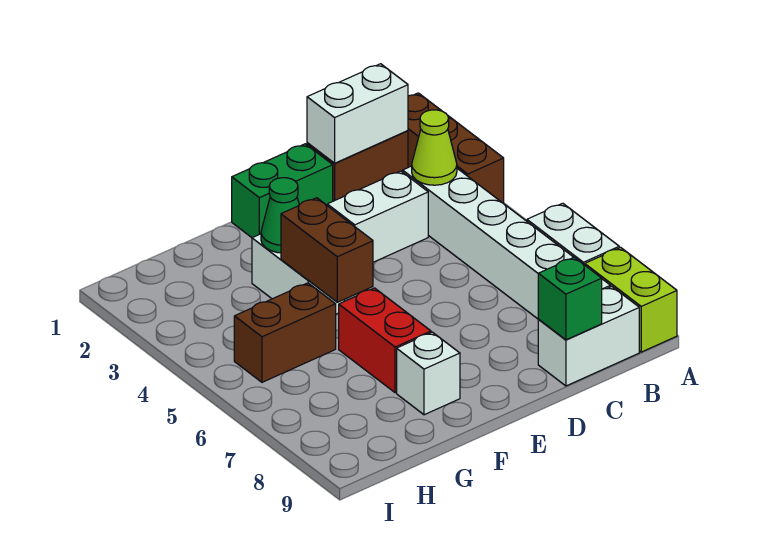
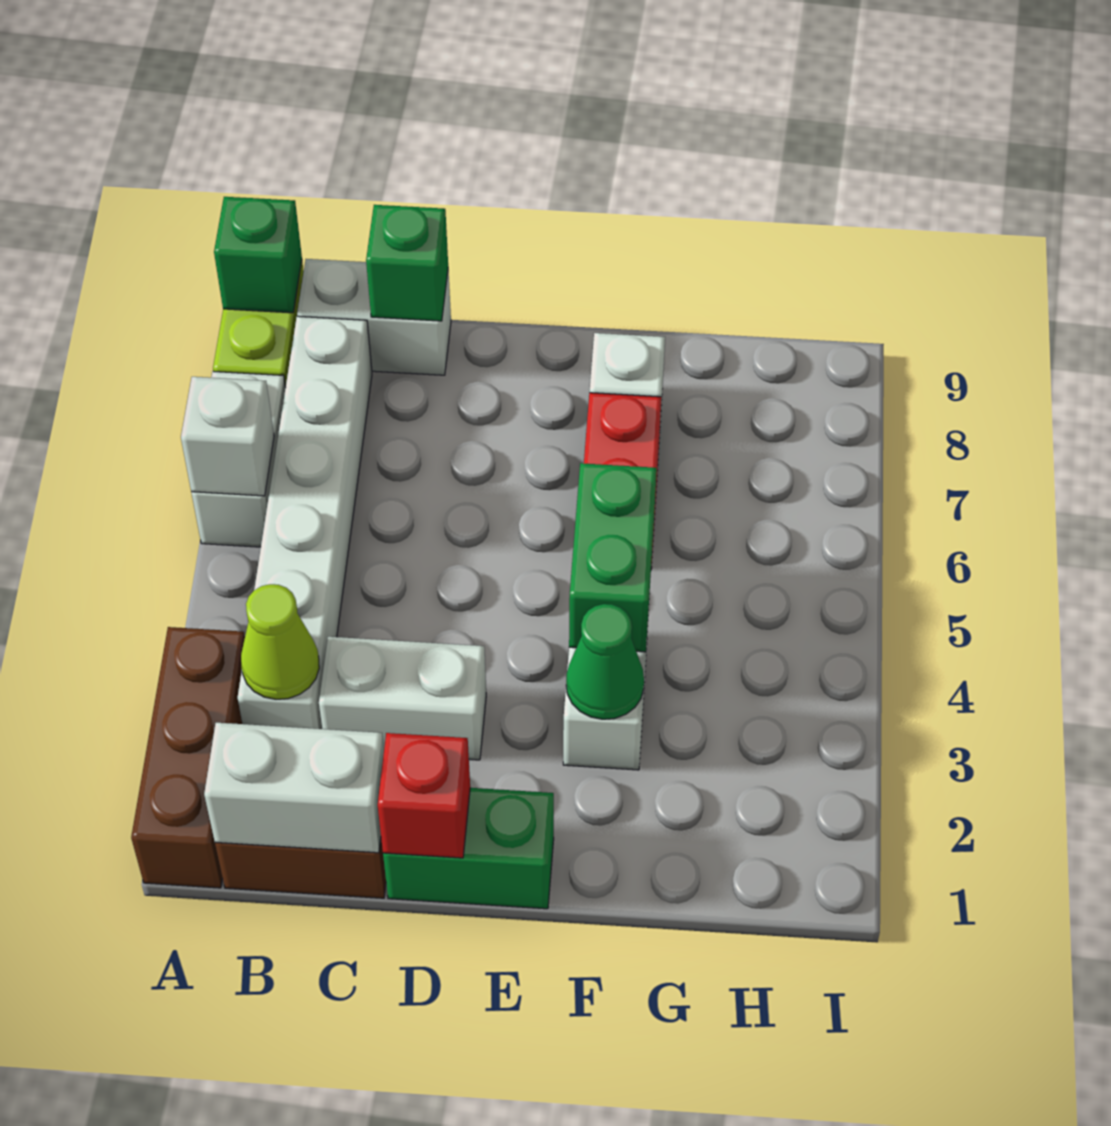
none -> white 1x1 brick [181,377,274,496]
none -> green 1x1 brick [214,197,302,313]
none -> red 1x1 brick [378,733,470,858]
brown 1x2 brick [281,198,373,302] -> green 1x2 brick [569,463,657,652]
brown 1x2 brick [234,283,336,382] -> none

